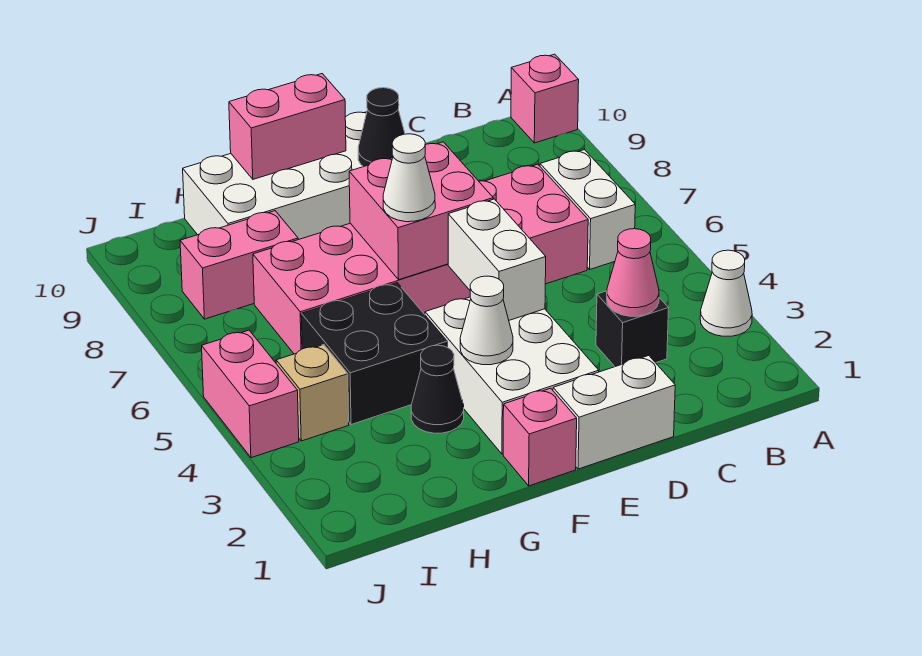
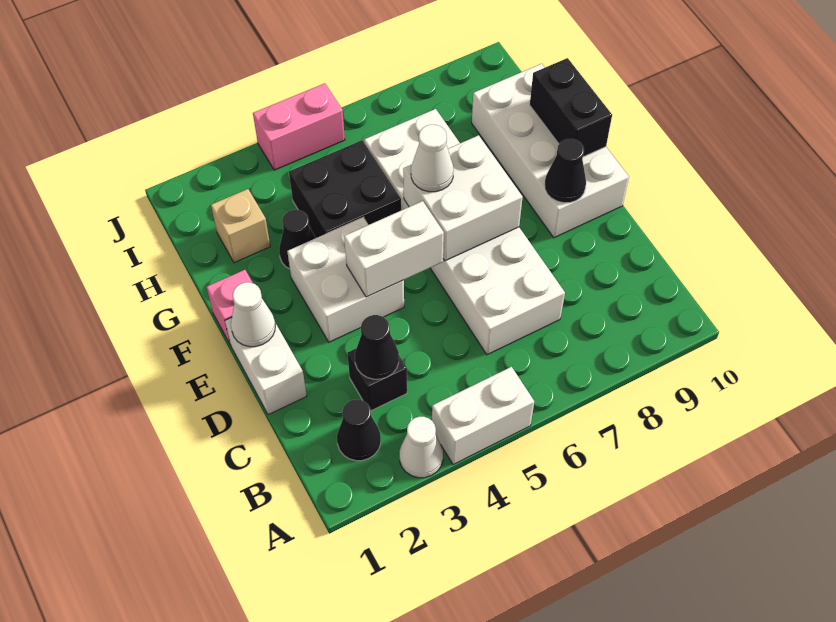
pink 1x1 brick [511,54,579,143] -> none
none -> black 1x1 cone [337,400,381,461]
white 1x2 brick [540,150,635,269] -> white 1x2 brick moved to [432,367,534,465]
pink 1x1 cone [607,229,659,316] -> black 1x1 cone [355,315,399,379]
pink 2x6 brick [253,164,588,354] -> white 2x6 brick [364,109,565,355]
white 2x3 brick [425,297,599,454] -> white 2x2 brick [287,217,404,342]
pink 2x2 brick [349,142,493,280] -> white 2x2 brick [403,135,523,261]
white 1x1 cone [460,276,513,365] -> white 1x1 cone moved to [231,282,275,347]
pink 1x2 brick [229,74,346,179] -> black 1x2 brick [530,58,612,157]
pink 1x2 brick [180,211,298,319] -> none
tan 1x1 brick [276,345,349,441] -> tan 1x1 brick moved to [211,189,270,263]

